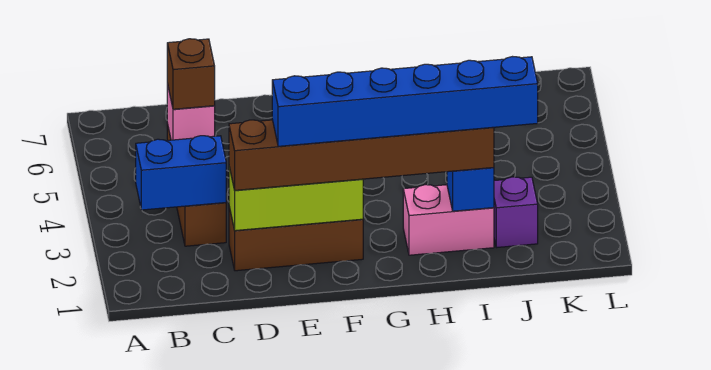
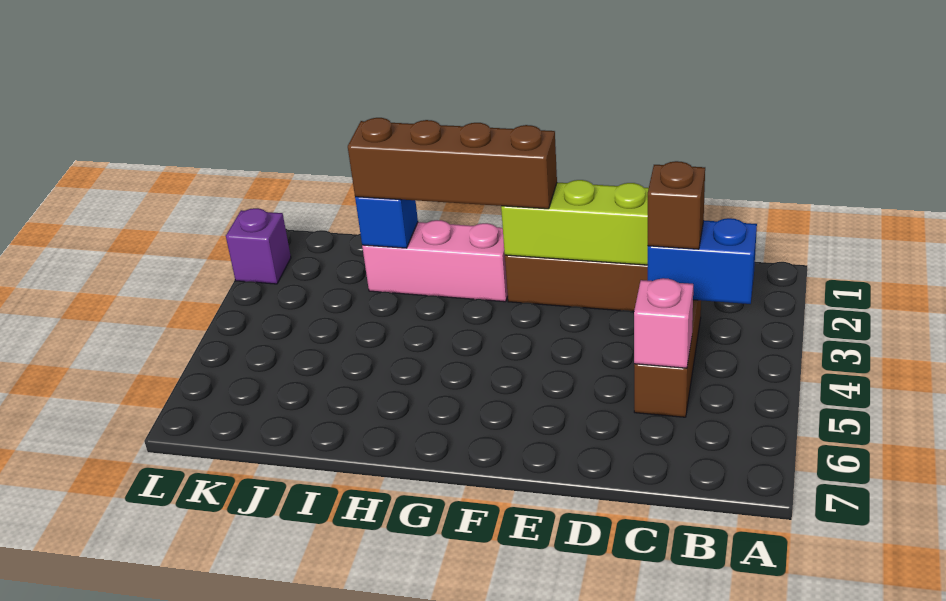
brown 1x1 brick [167,39,215,109] -> brown 1x1 brick moved to [648,161,705,249]
brown 1x6 brick [229,120,494,190] -> brown 1x4 brick [348,118,557,209]
blue 1x6 brick [272,57,538,146] -> none
pink 1x2 brick [403,185,494,255] -> pink 1x3 brick [362,220,508,302]
purple 1x1 brick [494,177,538,248] -> purple 1x1 brick moved to [226,208,291,284]

